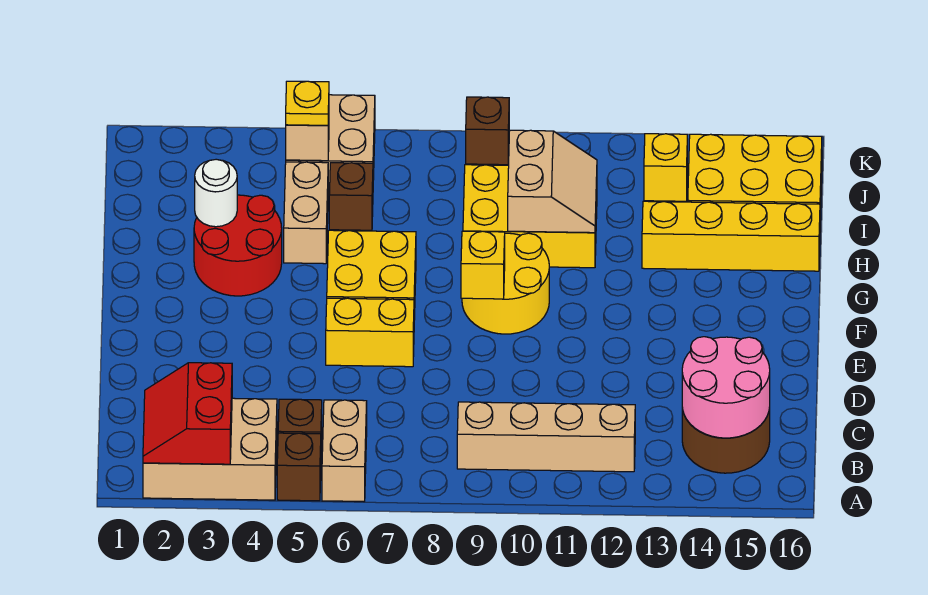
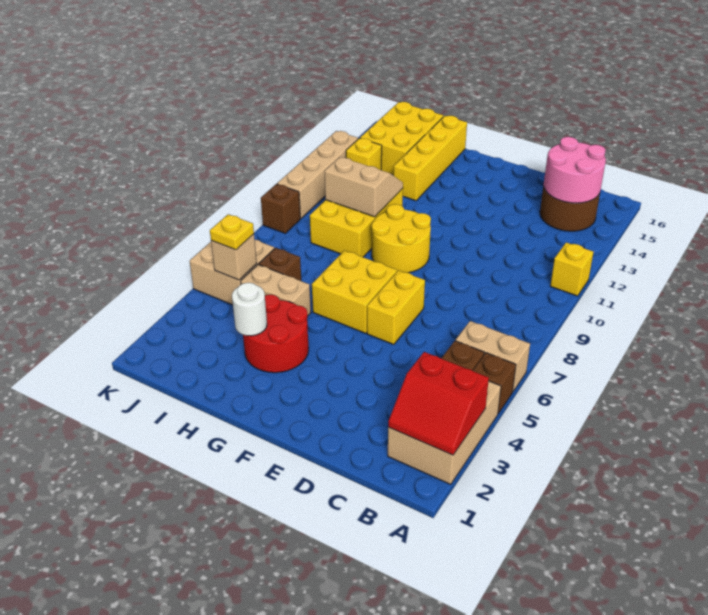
tan 1x4 brick [457,402,635,472] -> tan 1x4 brick moved to [277,131,358,218]
yellow 1x1 brick [461,231,505,299] -> yellow 1x1 brick moved to [550,242,594,296]

